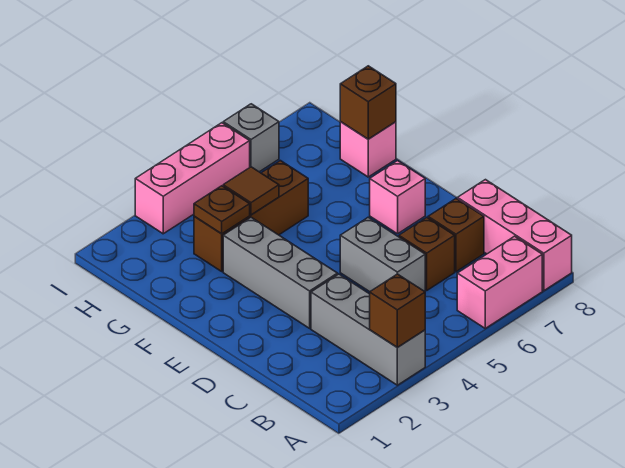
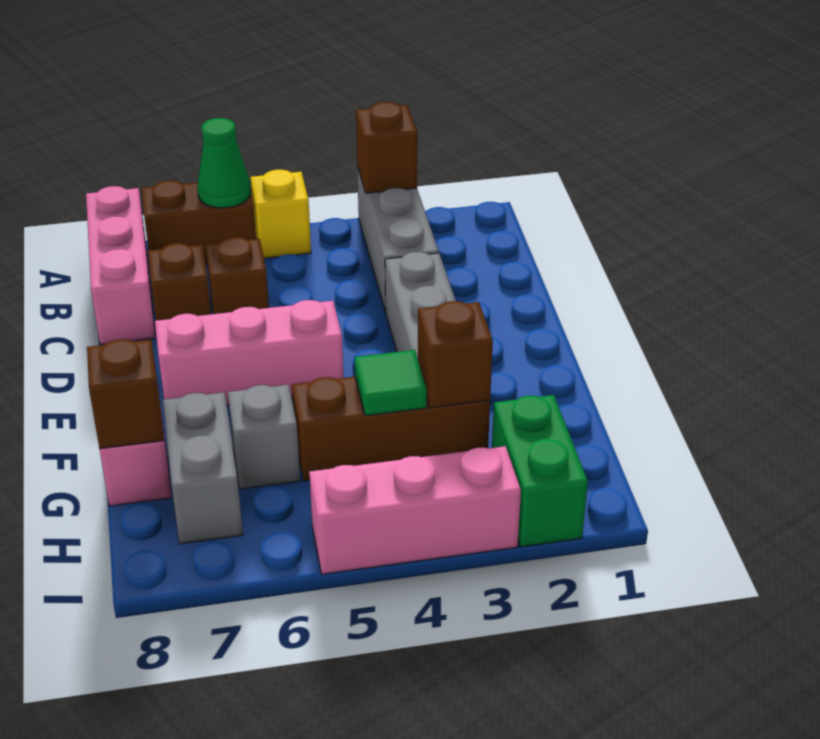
none -> yellow 1x1 brick [250,170,311,258]
pink 1x2 brick [457,236,542,328] -> brown 1x2 brick [141,181,256,265]
none -> green 1x1 cone [197,118,251,208]
grey 1x2 brick [340,217,425,292] -> grey 1x2 brick moved to [163,392,243,544]
pink 1x1 brick [370,161,425,234] -> pink 1x3 brick [155,300,344,406]
brown 1x1 plate [194,186,250,234] -> brown 1x1 brick [418,301,493,408]
brown 1x1 tile [223,167,279,215] -> green 1x1 tile [355,350,427,416]
none -> green 1x2 brick [492,395,588,547]
grey 1x1 brick [223,104,279,172] -> grey 1x1 brick moved to [228,385,300,489]

